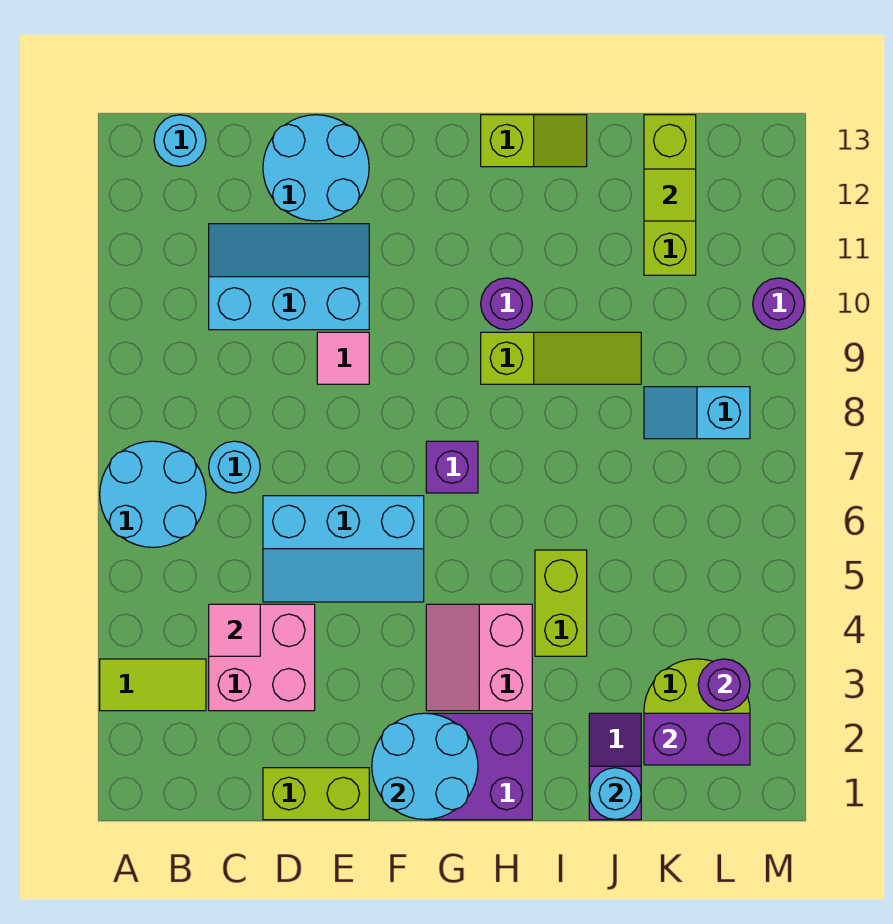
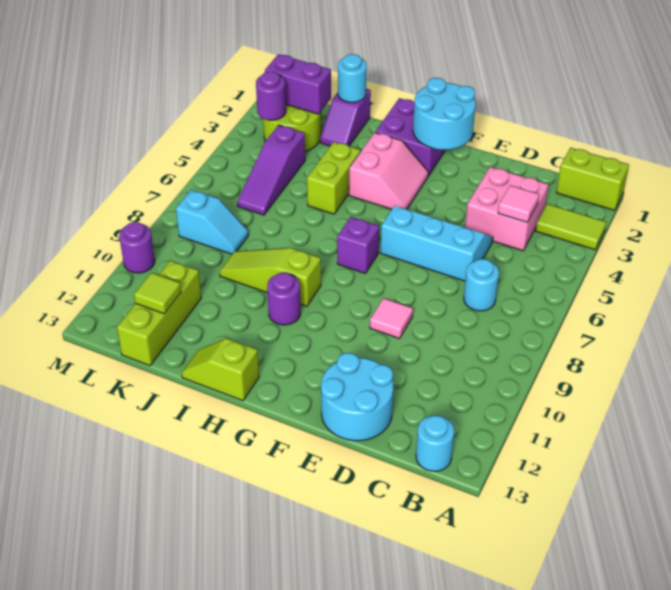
cyan 2x2 round brick [100,441,206,547] -> none
cyan 2x3 slope [209,224,369,330] -> none
lime 1x2 brick [263,768,369,820] -> lime 1x2 brick moved to [556,148,629,210]
none -> purple 1x3 slope [237,125,305,215]

